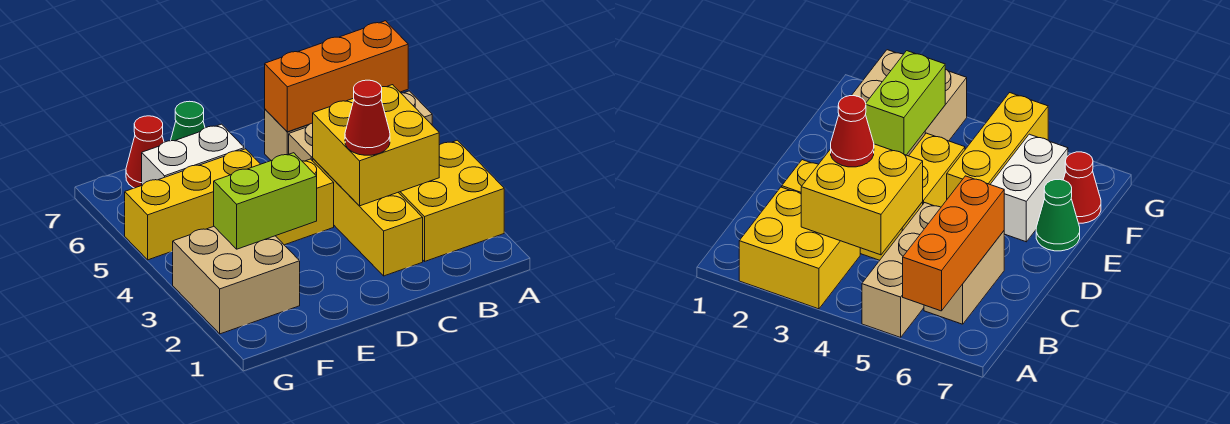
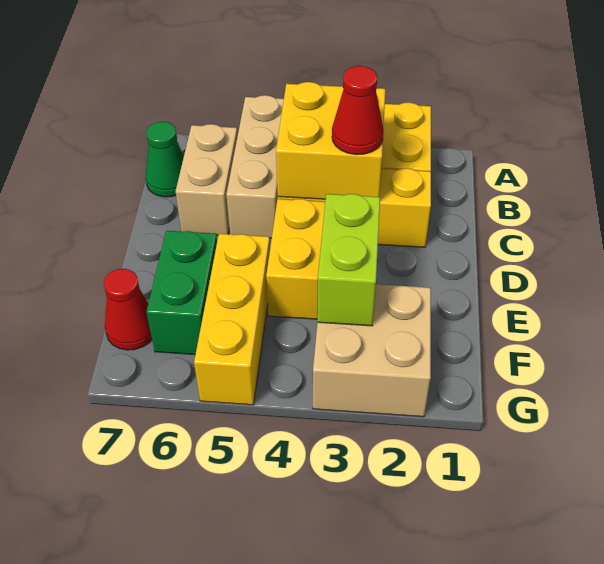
orange 1x3 brick [265,21,408,132] -> none
white 1x2 brick [142,124,244,185] -> green 1x2 brick [147,231,217,355]
green 1x1 cone [171,101,205,141] -> green 1x1 cone moved to [145,122,184,197]

